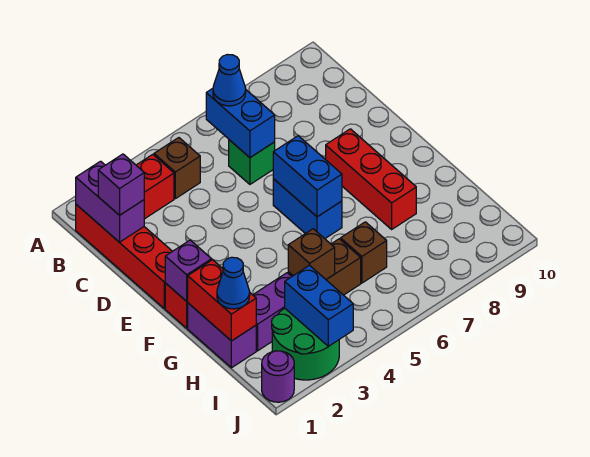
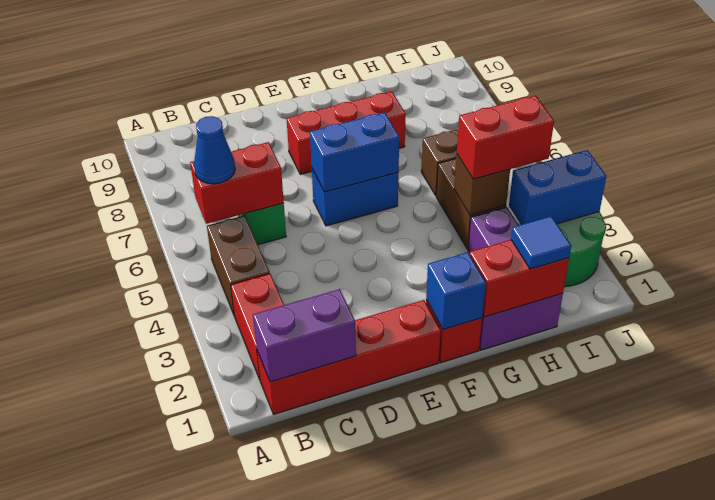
brown 1x1 brick [154,138,200,199] -> brown 1x2 brick [207,215,270,316]
blue 1x2 brick [206,88,275,158] -> red 1x2 brick [190,142,284,224]
purple 1x1 brick [98,154,144,215] -> none
purple 1x1 brick [165,240,212,301] -> blue 1x1 brick [426,252,486,330]
blue 1x1 cone [217,257,250,309] -> blue 1x1 tile [511,216,571,269]
none -> red 1x2 brick [457,96,554,179]
purple 1x1 round brick [262,351,294,402] -> none

